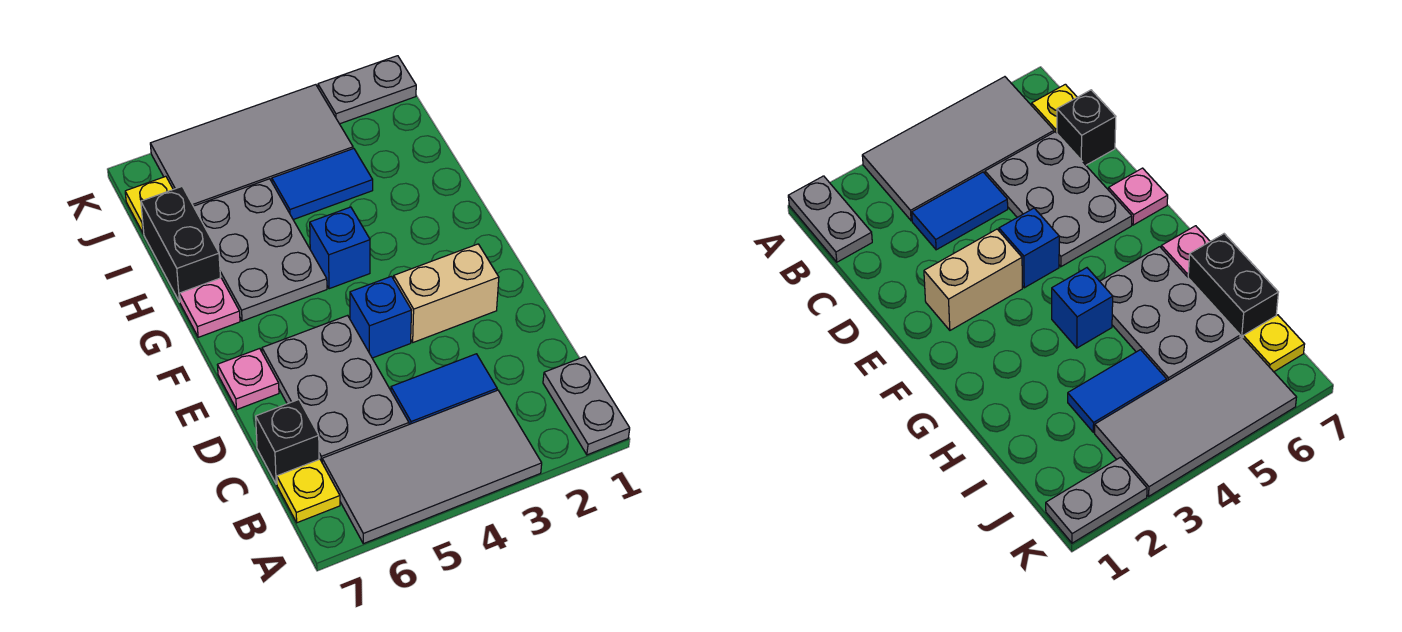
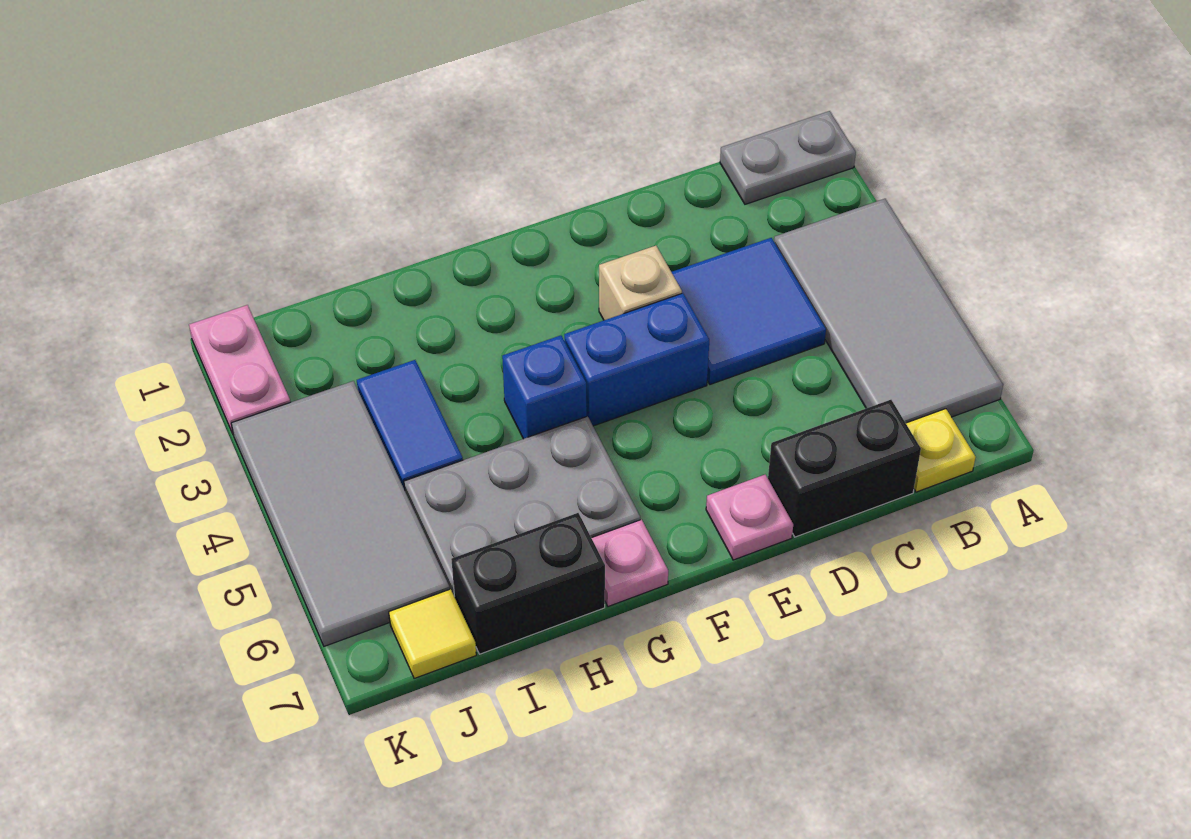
blue 1x2 tile [391,354,497,424] -> blue 2x2 tile [672,238,826,384]
grey 2x3 plate [262,315,409,462] -> none
black 1x1 brick [256,400,319,484] -> black 1x2 brick [768,400,921,537]
tan 1x2 brick [394,244,499,342] -> tan 1x1 brick [599,246,682,320]
blue 1x1 brick [350,276,412,358] -> blue 1x2 brick [564,293,709,426]
yellow 1x1 plate [125,176,173,234] -> yellow 1x1 tile [389,589,476,679]
grey 1x2 plate [318,56,416,124] -> pink 1x2 plate [189,305,290,433]

